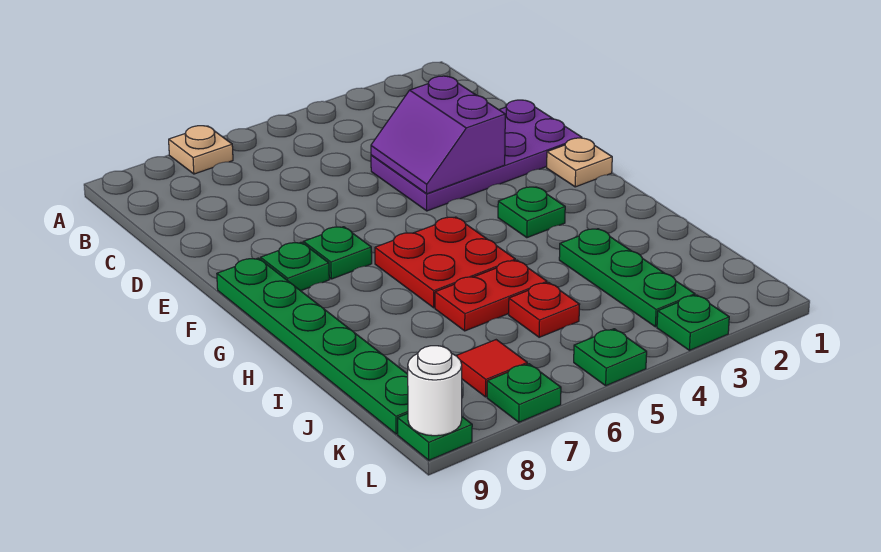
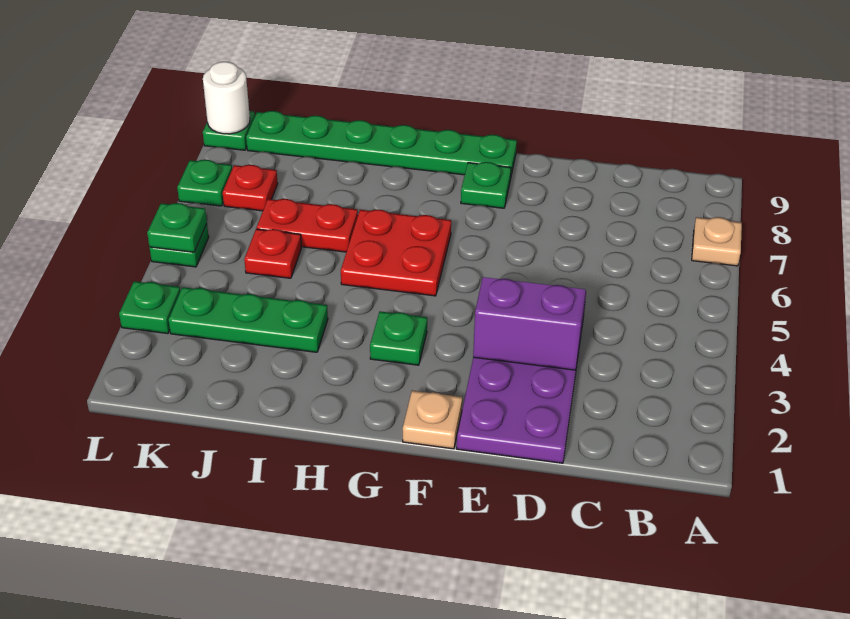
green 1x1 plate [304,227,372,279] -> green 1x1 plate moved to [147,203,207,252]
red 1x2 plate [435,260,547,331] -> red 1x2 plate turned to [257,199,358,252]
red 1x1 tile [456,340,527,397] -> red 1x1 plate [223,165,278,211]

